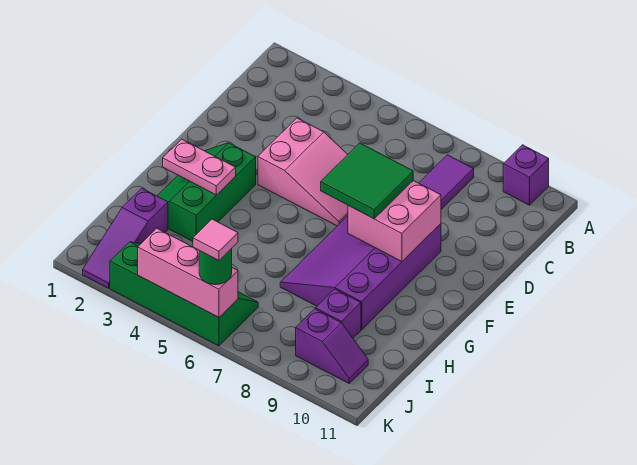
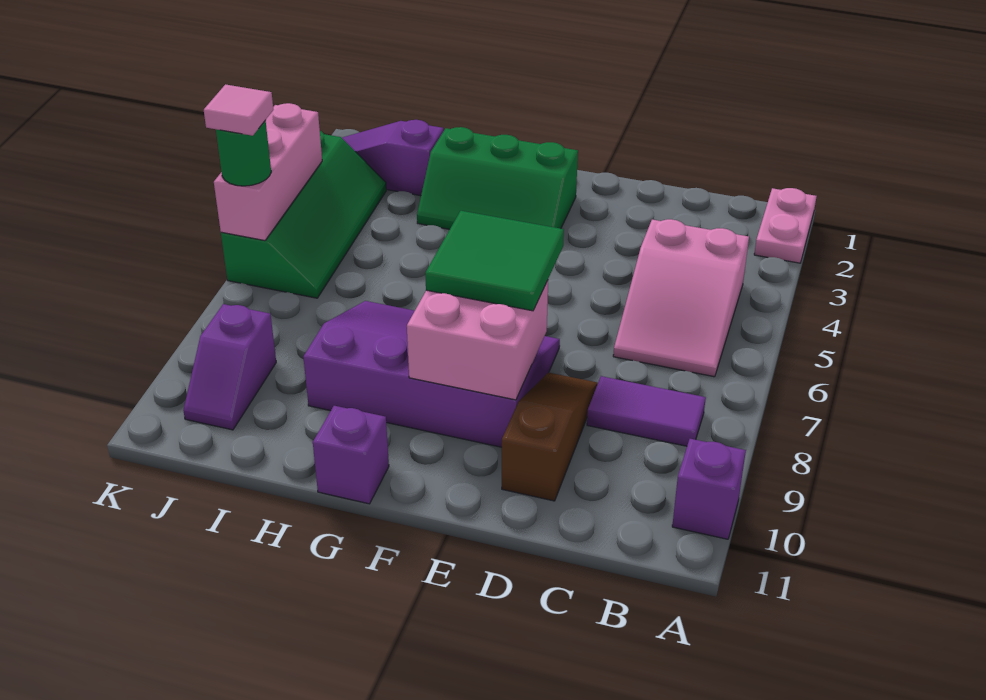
pink 2x3 slope [258,118,348,226] -> pink 2x3 slope moved to [613,219,749,377]
none -> brown 1x3 slope [502,372,598,501]
green 2x3 slope [157,143,256,241] -> green 2x3 slope turned to [417,127,578,229]
pink 1x2 plate [163,139,236,195] -> pink 1x2 plate moved to [754,188,817,263]
purple 1x1 brick [316,289,361,338] -> purple 1x1 brick moved to [313,406,389,504]

